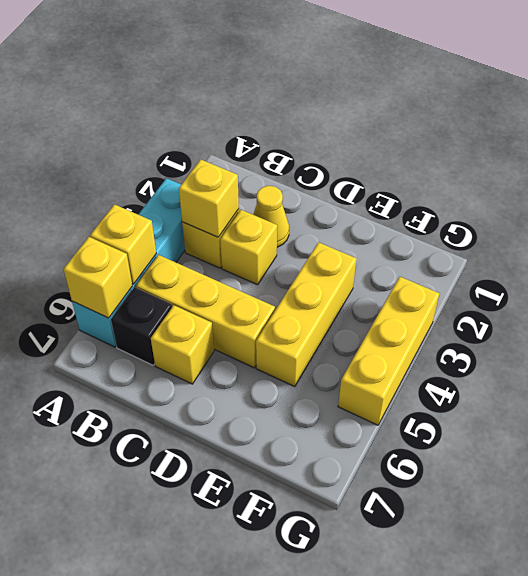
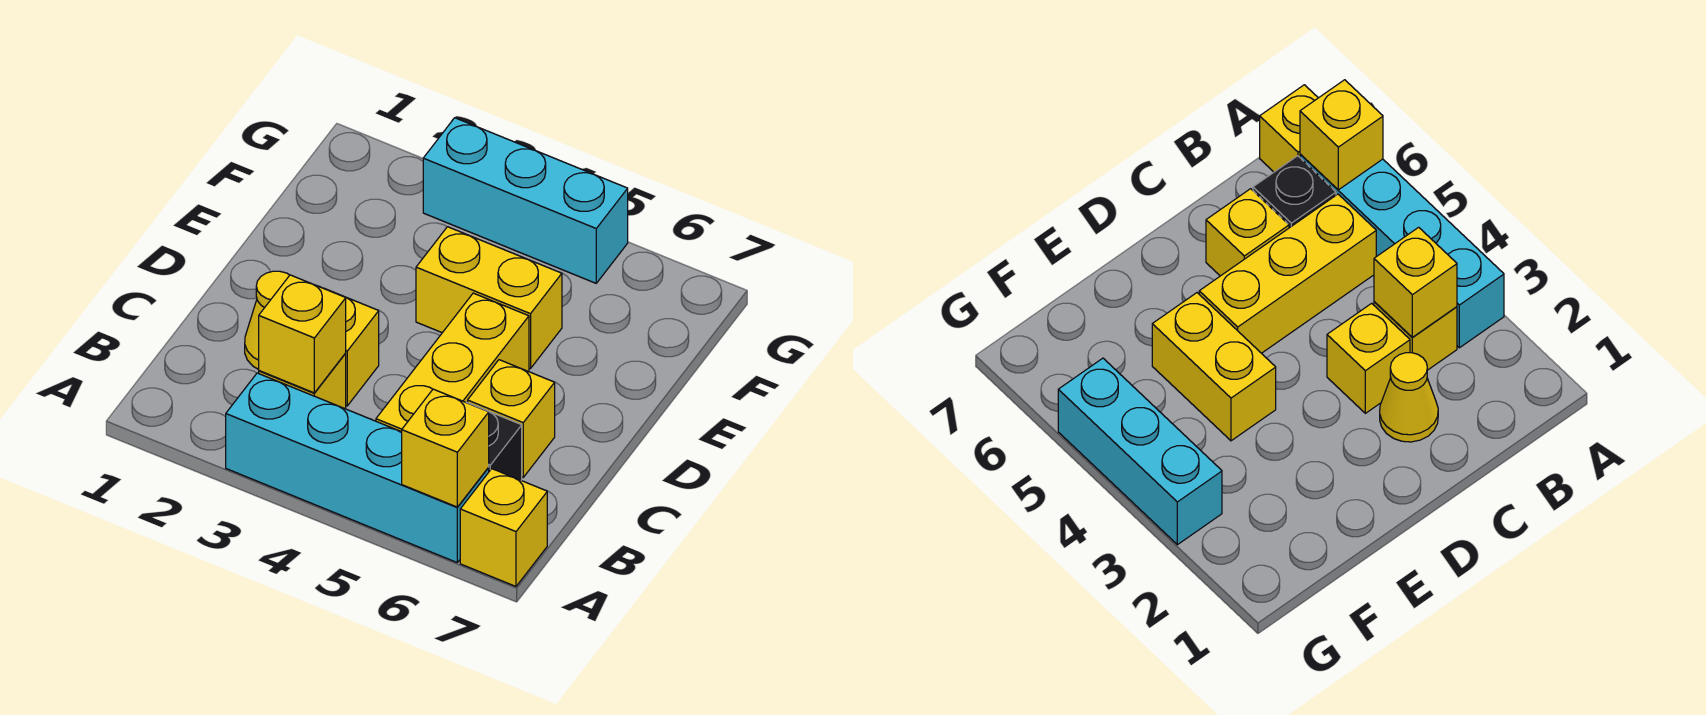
yellow 1x1 brick [90,204,156,284] -> yellow 1x1 brick moved to [460,469,547,586]
yellow 1x3 brick [256,242,357,386] -> yellow 1x2 brick [416,227,562,369]
yellow 1x3 brick [338,277,440,425] -> cyan 1x3 brick [423,118,628,283]

